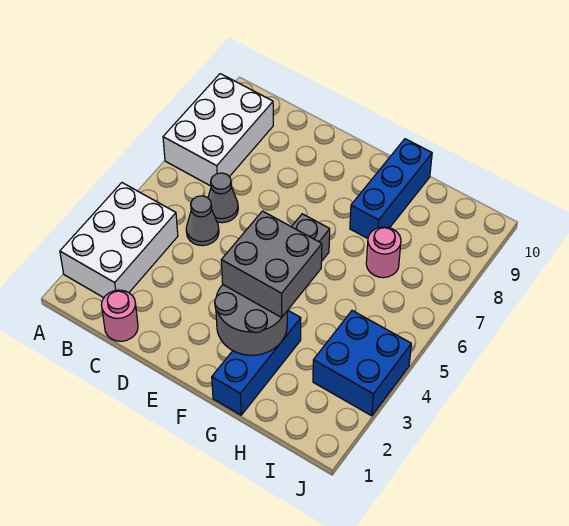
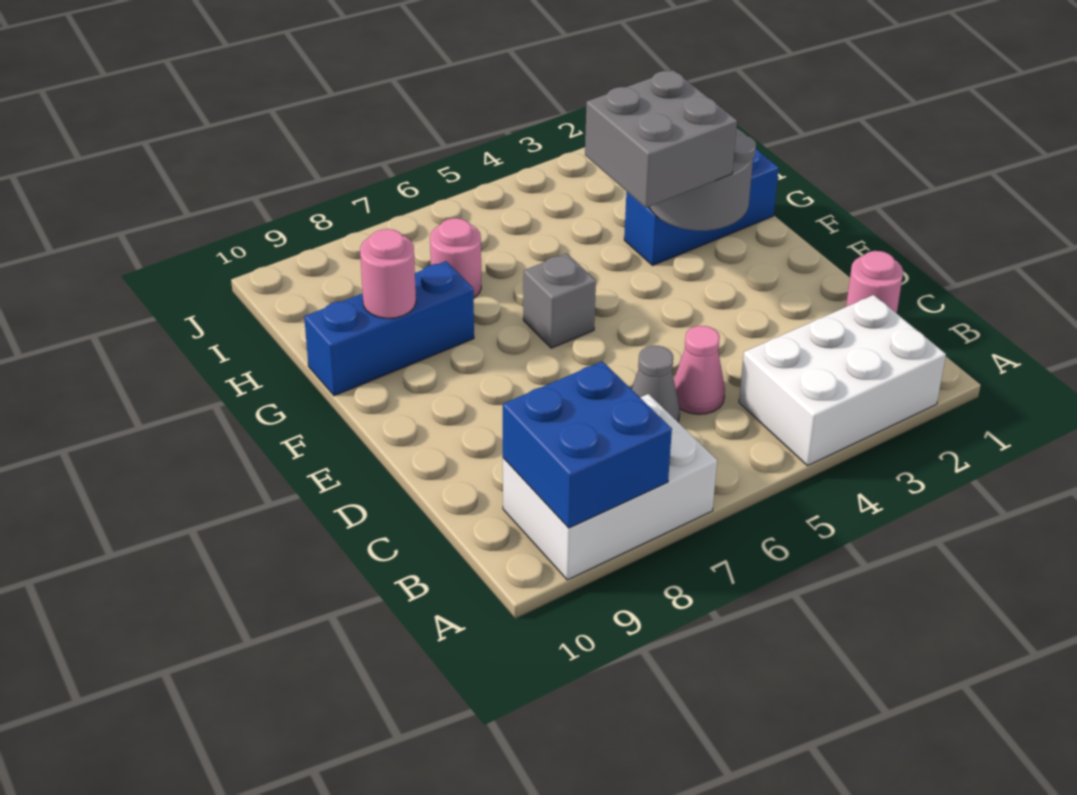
grey 1x1 cone [186,196,219,246] -> pink 1x1 cone [674,326,725,414]
none -> pink 1x1 round brick [360,229,416,318]
blue 2x2 brick [313,311,411,416] -> blue 2x2 brick moved to [503,361,672,528]

